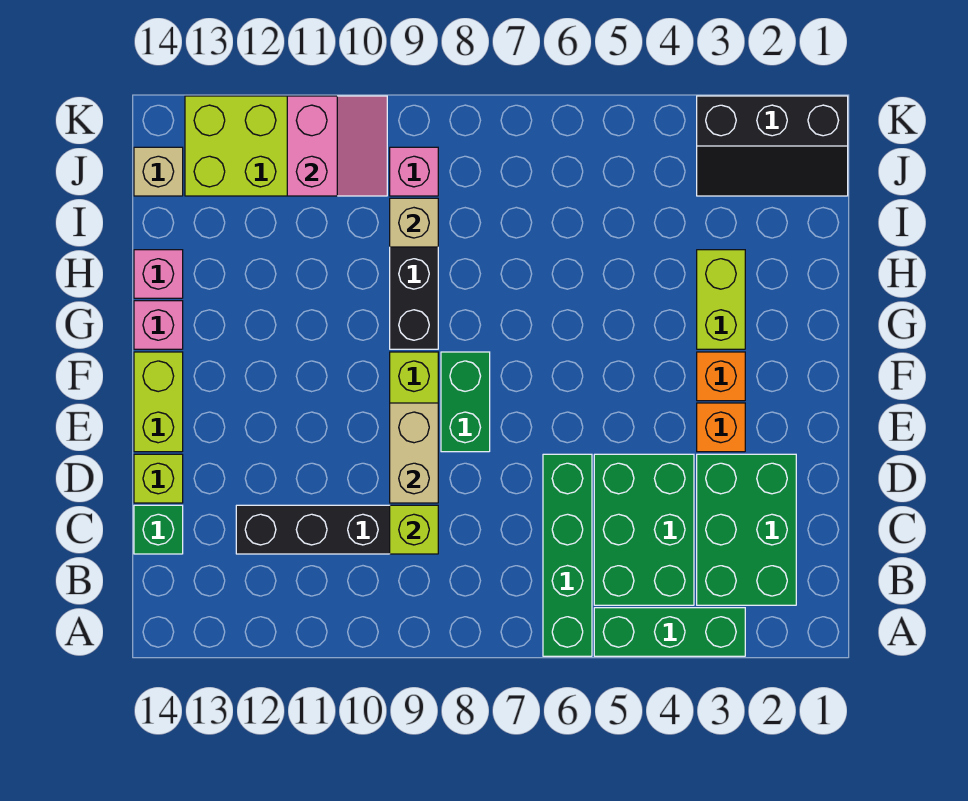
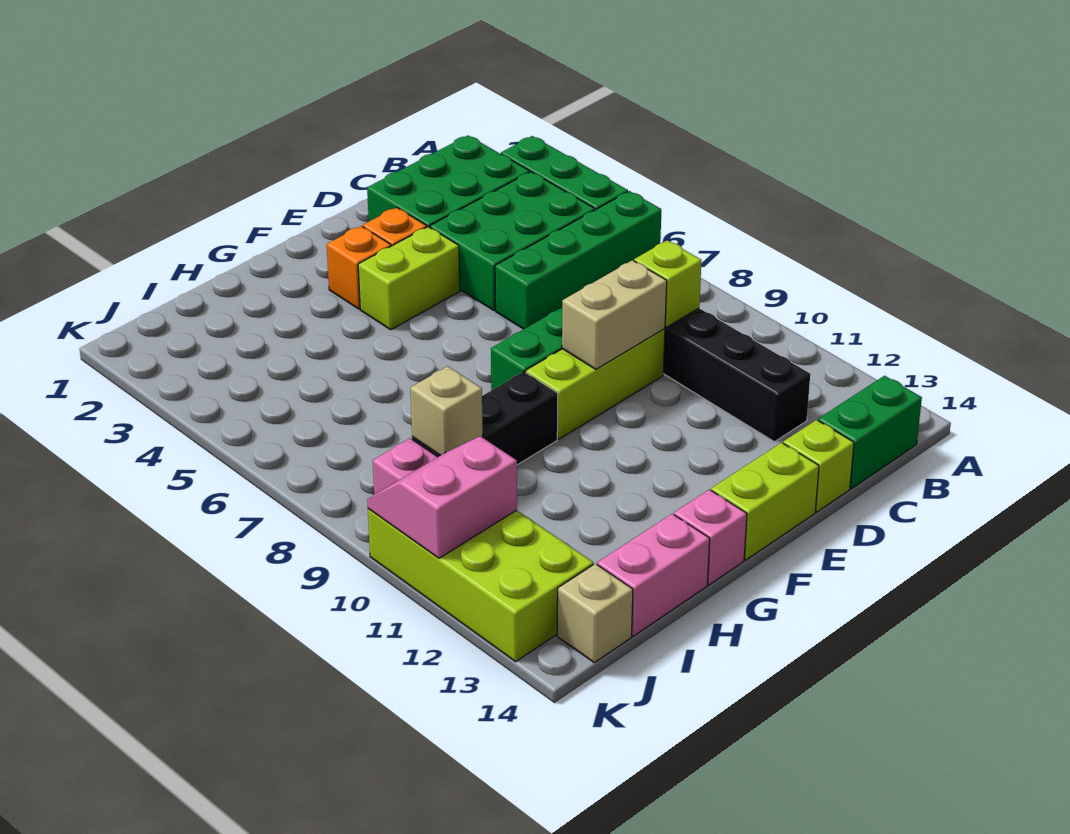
green 1x1 brick [134,505,183,554] -> green 1x2 brick [818,376,922,489]
lime 1x2 brick [697,250,745,349] -> lime 1x2 brick moved to [358,227,460,330]
pink 1x1 brick [134,250,183,298] -> pink 1x2 brick [597,514,710,636]
black 2x3 slope [697,96,848,196] -> none

